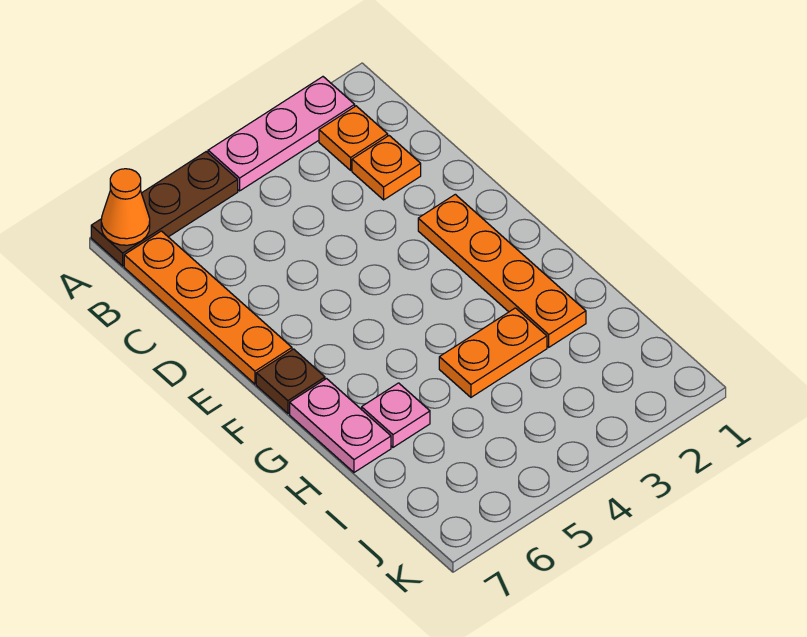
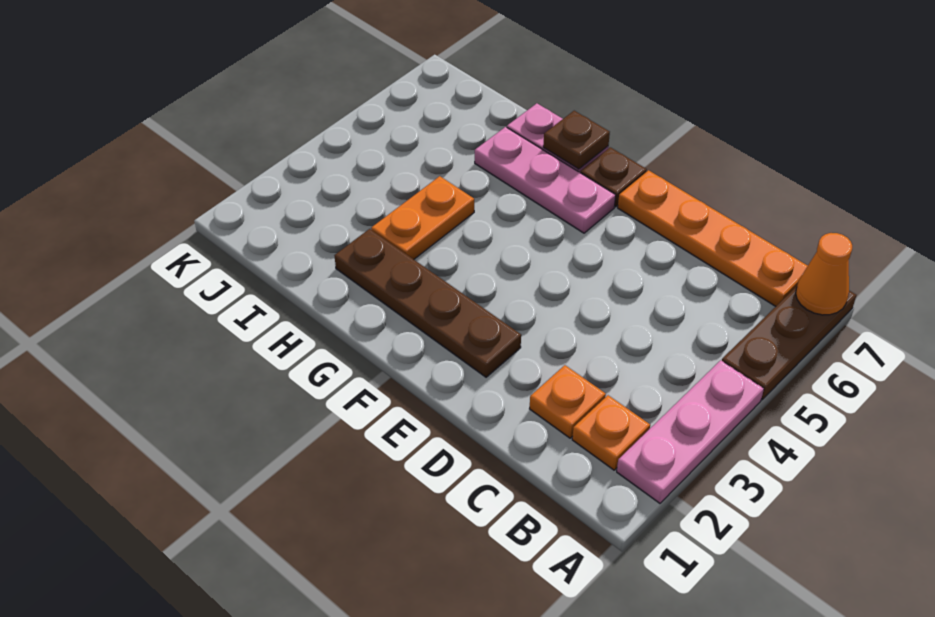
orange 1x4 plate [418,194,586,347] -> brown 1x4 plate [334,229,521,377]
none -> brown 1x1 plate [543,111,610,169]
pink 1x1 plate [362,383,430,447] -> pink 1x3 plate [475,127,616,233]

